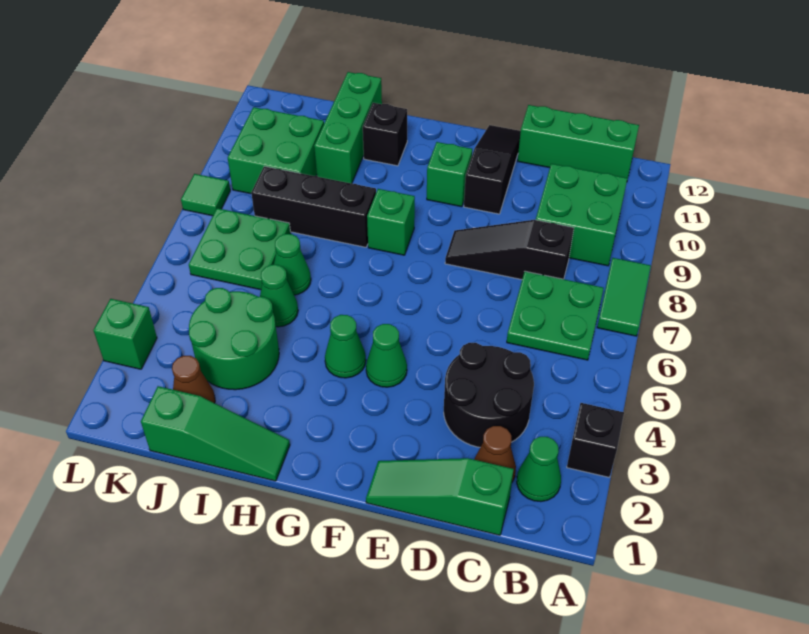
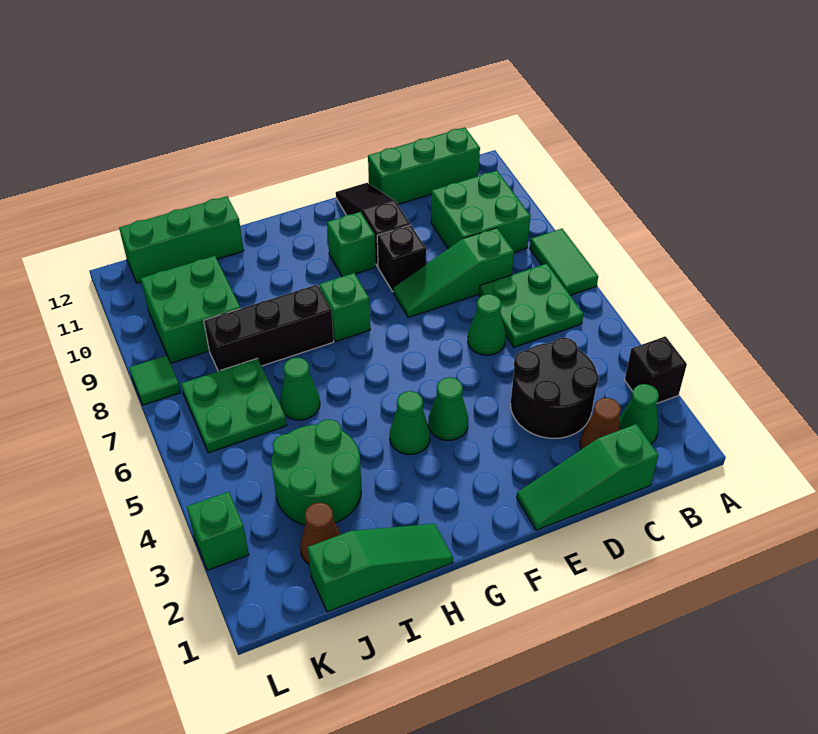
black 1x3 slope [445,220,574,280] -> green 1x3 slope [393,228,514,318]
black 1x1 brick [363,103,407,166] -> black 1x1 brick moved to [377,225,426,291]
green 1x1 cone [260,265,298,327] -> green 1x1 cone moved to [468,294,506,355]
green 1x3 brick [314,72,382,184] -> green 1x3 brick turned to [119,196,244,283]

